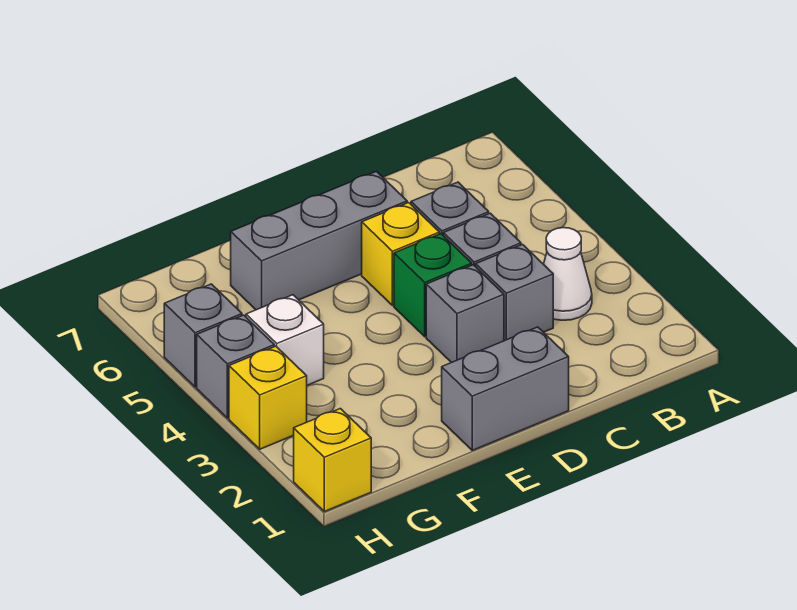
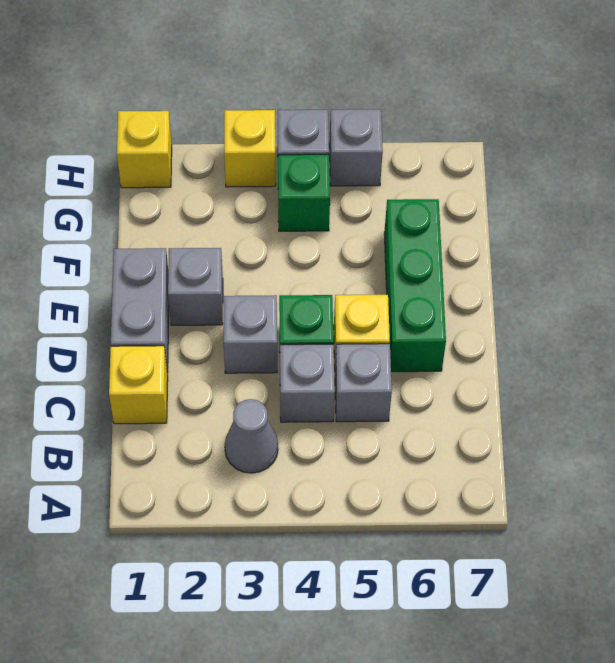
white 1x1 cone [544,228,592,320] -> grey 1x1 cone [225,399,278,473]
none -> yellow 1x1 brick [109,346,168,424]
grey 1x1 brick [476,245,553,341] -> grey 1x1 brick moved to [168,248,223,325]
grey 1x3 brick [231,171,407,310] -> green 1x3 brick [384,199,446,372]
white 1x1 brick [246,295,324,385] -> green 1x1 brick [278,154,330,231]

